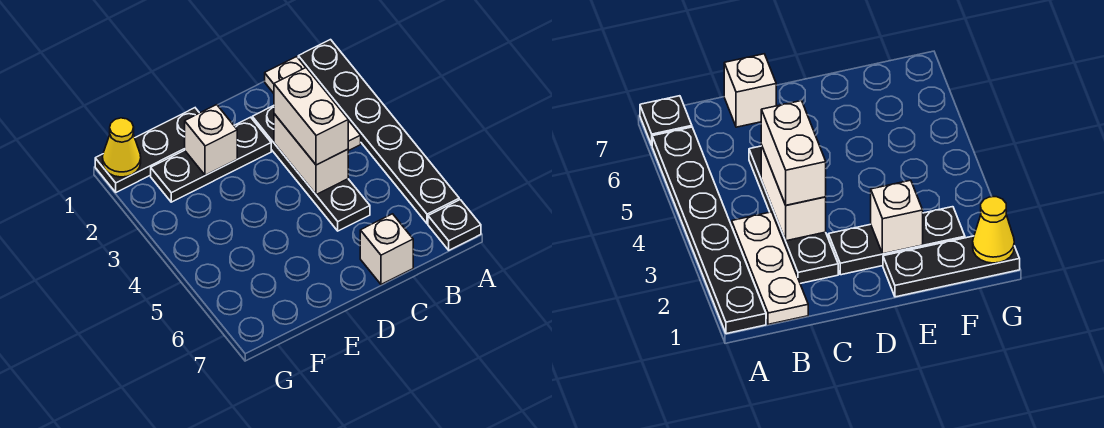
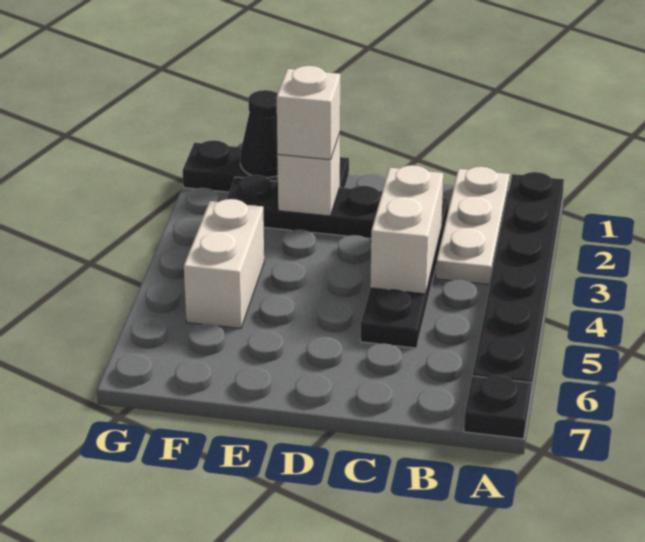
white 1x2 brick [274,68,348,165] -> white 1x2 brick moved to [184,199,264,328]
white 1x1 brick [360,214,413,284] -> white 1x1 brick moved to [277,66,340,160]
none -> black 1x1 cone [240,90,278,178]
yellow 1x1 cone [103,118,141,177] -> none

